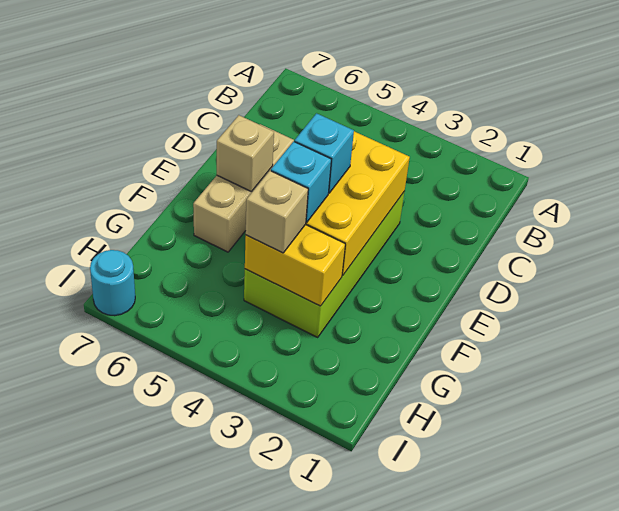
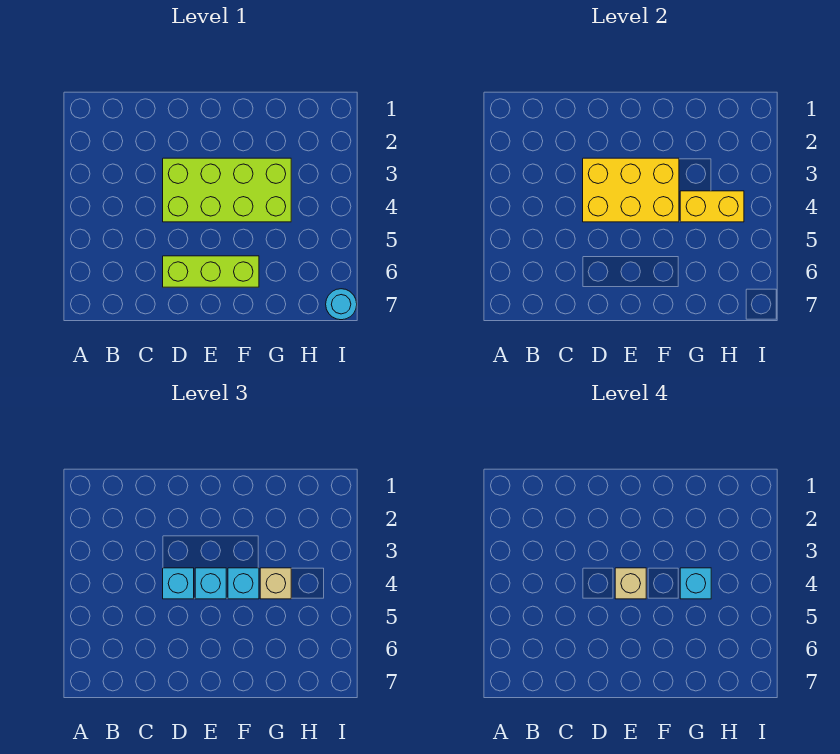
none -> cyan 1x1 brick [163,568,194,599]
tan 1x3 brick [193,124,294,252] -> lime 1x3 brick [163,256,259,287]
tan 1x1 brick [217,115,274,192] -> tan 1x1 brick moved to [615,568,646,599]
yellow 1x2 brick [245,224,345,306] -> yellow 1x2 brick turned to [680,191,744,222]
none -> cyan 1x1 brick [680,568,711,599]

